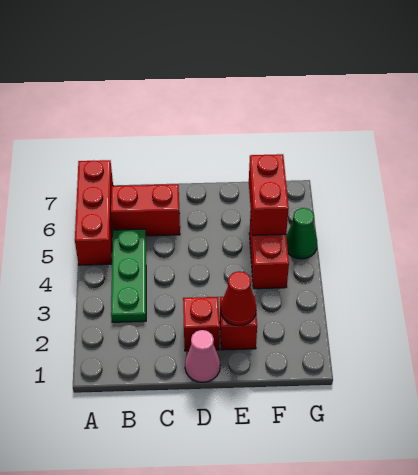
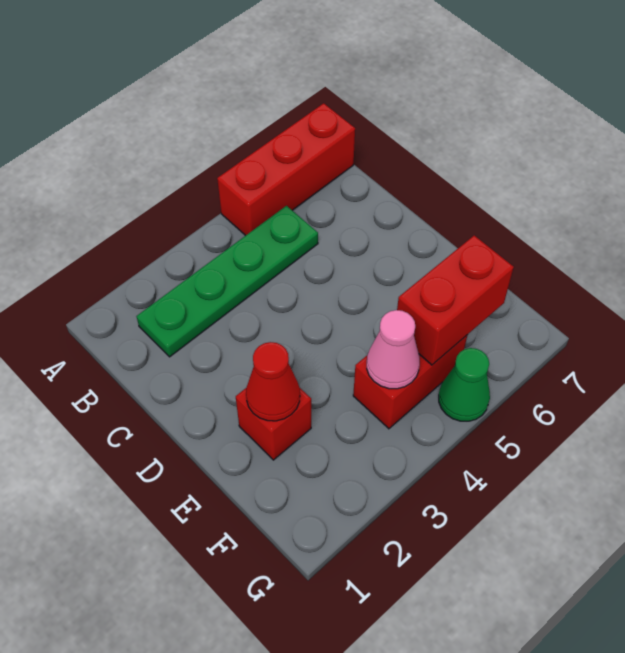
green 1x3 plate [111,229,146,322] -> green 1x4 plate [137,206,318,357]
red 1x2 brick [111,184,180,236] -> none
pink 1x1 cone [185,330,220,382] -> pink 1x1 cone moved to [367,310,420,389]
red 1x1 brick [183,297,220,351] -> none

